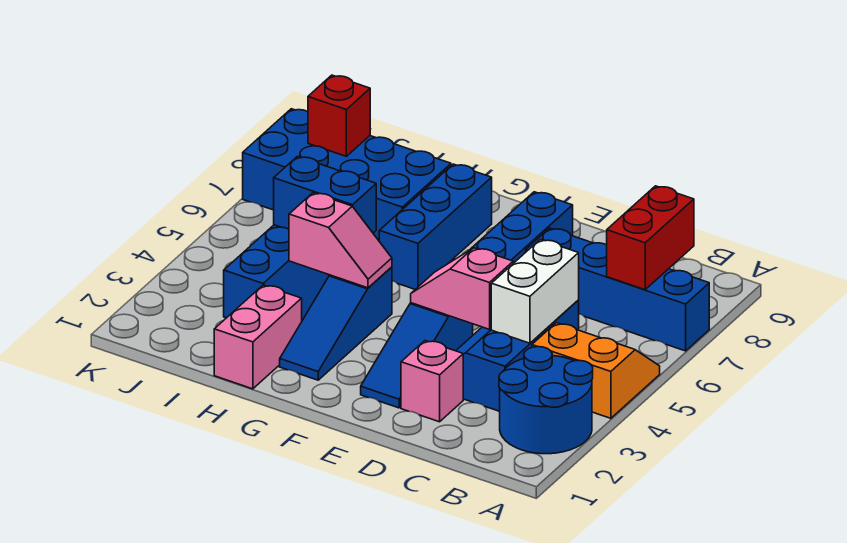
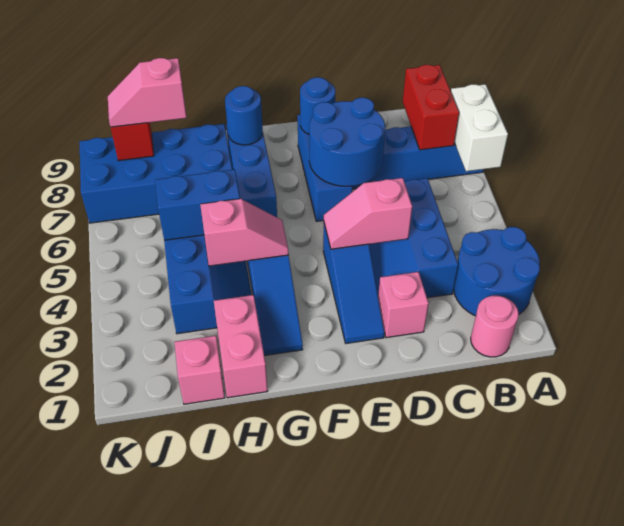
orange 2x2 slope [532,323,660,418] -> none
none -> pink 1x1 round brick [471,296,519,357]
white 1x2 brick [491,240,579,343] -> white 1x2 brick moved to [451,84,508,171]
none -> blue 2x2 round brick [309,98,385,186]
none -> blue 1x1 round brick [300,77,335,134]
none -> blue 1x1 round brick [225,86,263,145]
none -> pink 1x1 brick [174,336,225,404]
none -> pink 1x2 slope [108,58,187,127]

